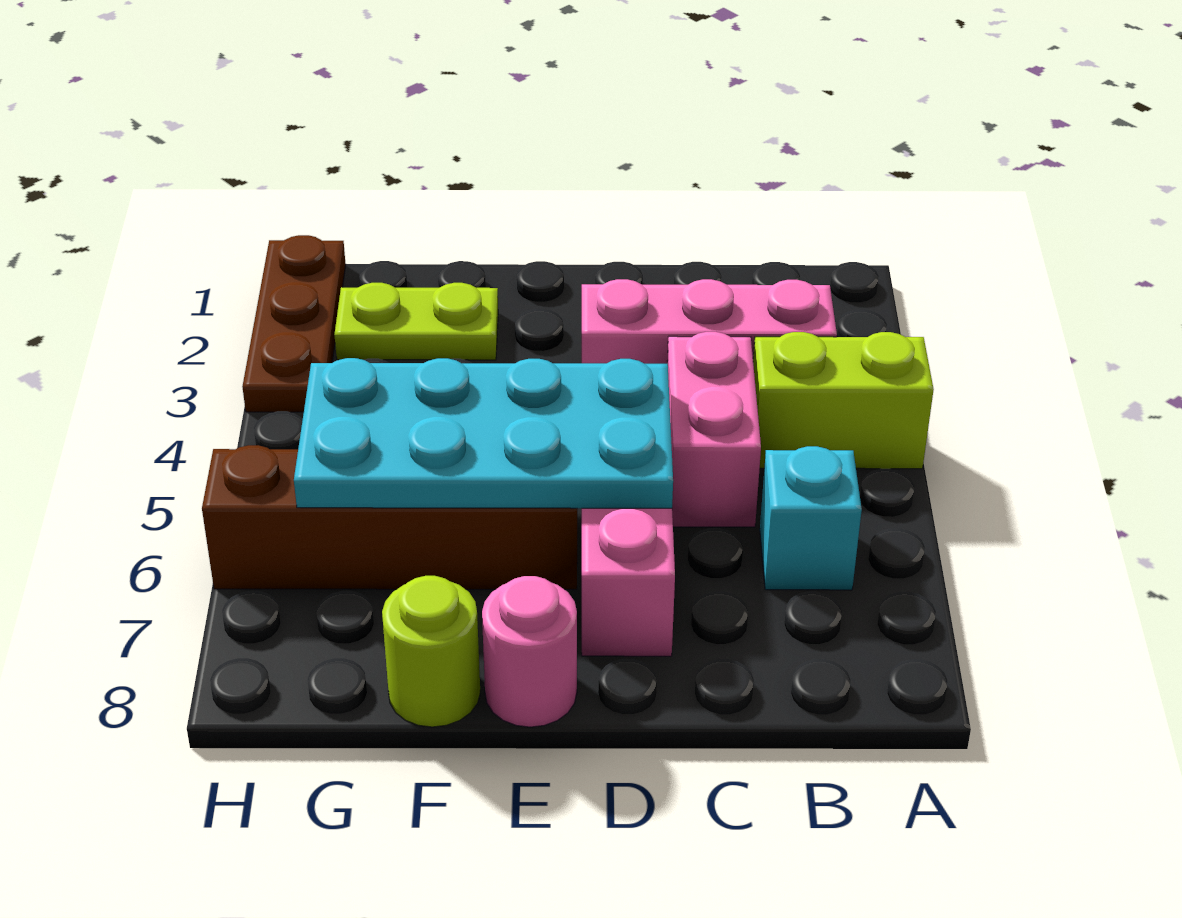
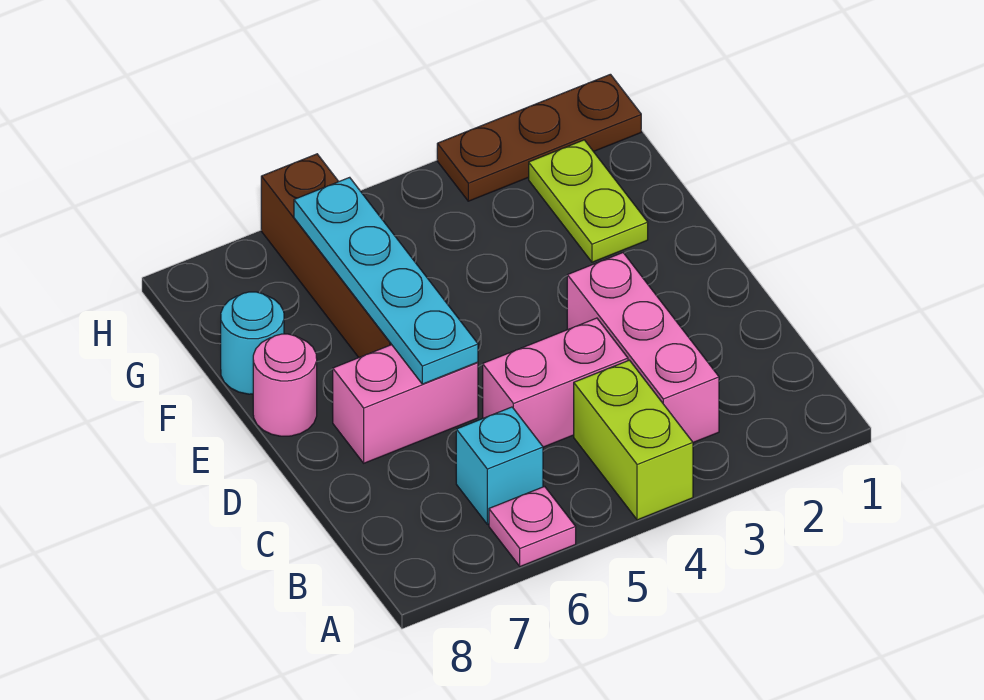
none -> pink 1x1 plate [489,486,576,566]
cyan 2x4 plate [294,358,673,508] -> cyan 1x4 plate [294,177,478,384]
lime 1x1 round brick [382,576,480,727] -> cyan 1x1 round brick [221,292,284,394]

